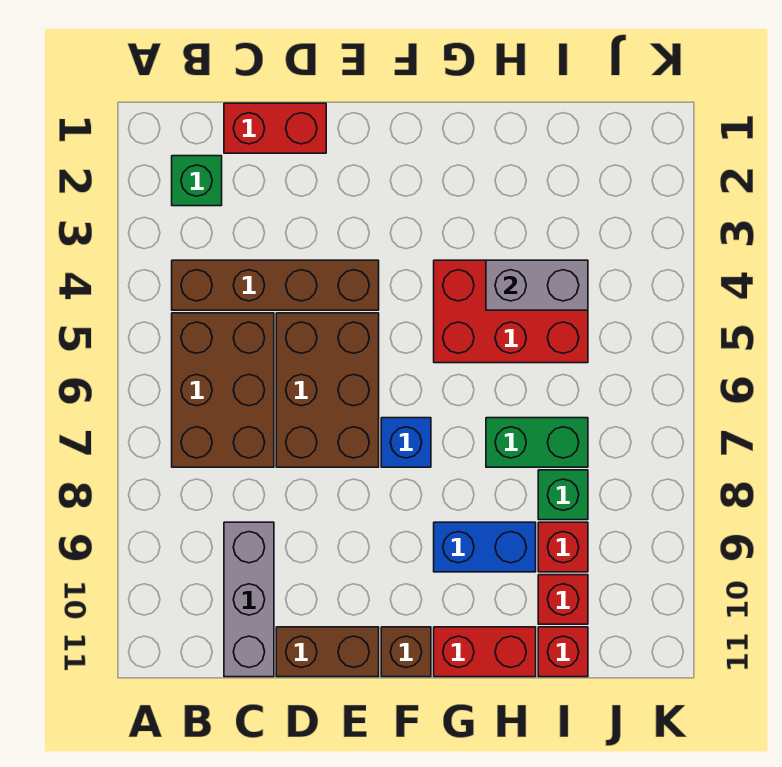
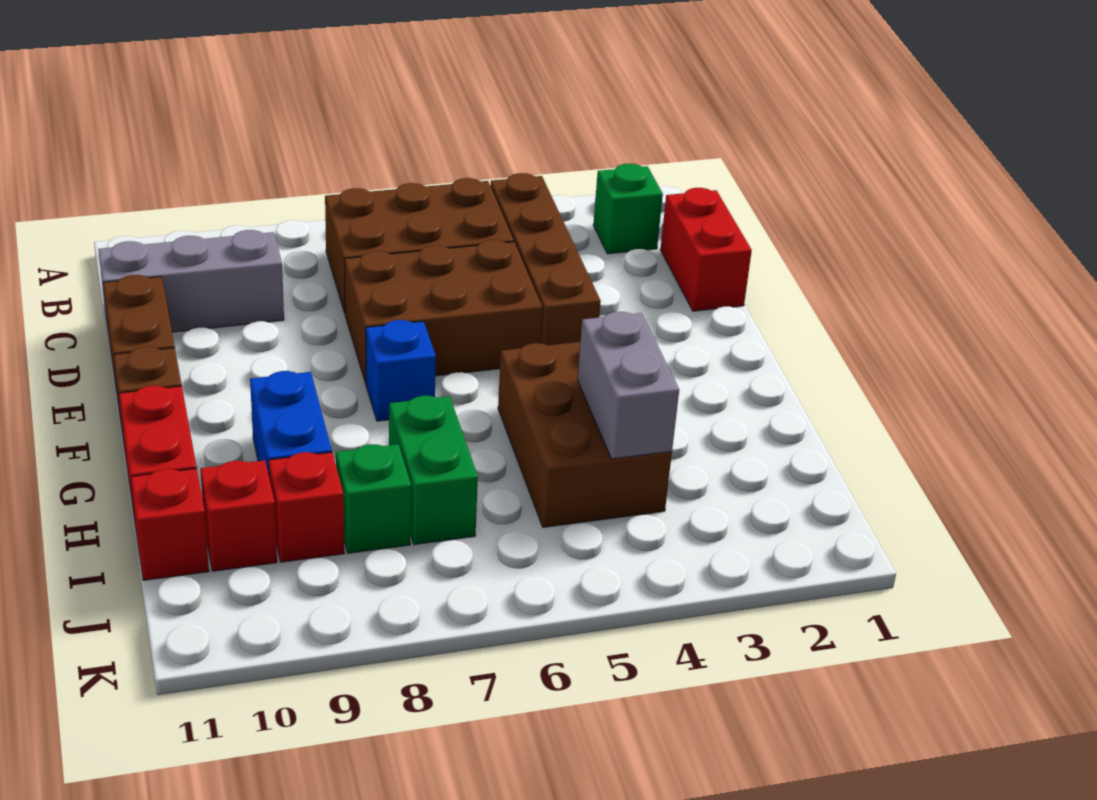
red 2x3 brick [434,260,588,363] -> brown 2x3 brick [498,342,672,527]

